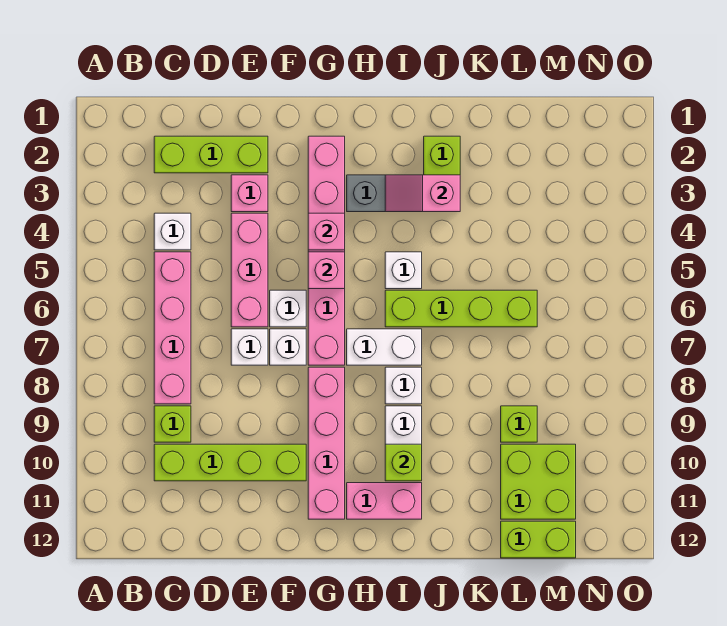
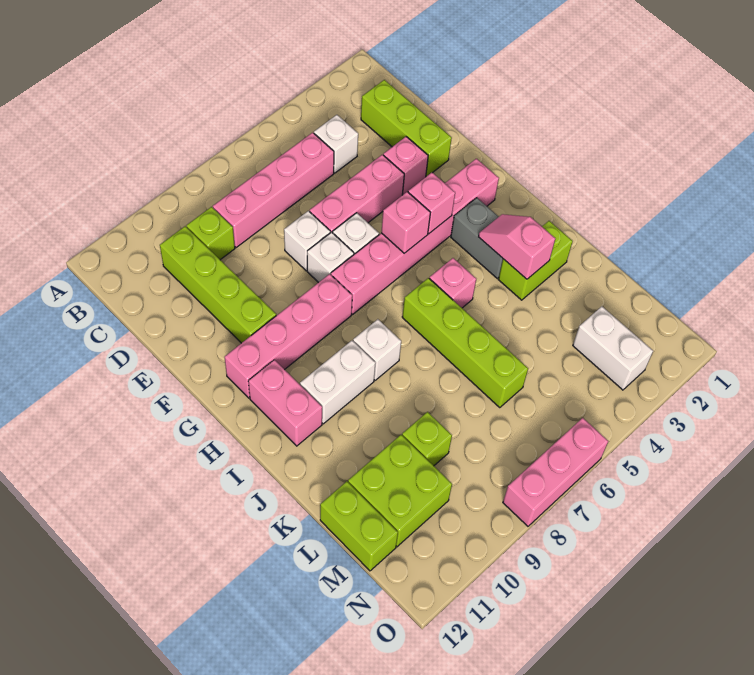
white 1x2 brick [347,329,422,365] -> white 1x2 brick moved to [573,306,653,390]
white 1x1 brick [385,252,422,289] -> pink 1x1 brick [429,258,476,308]
lime 1x1 brick [385,444,422,481] -> none
none -> pink 1x3 brick [503,418,608,526]

